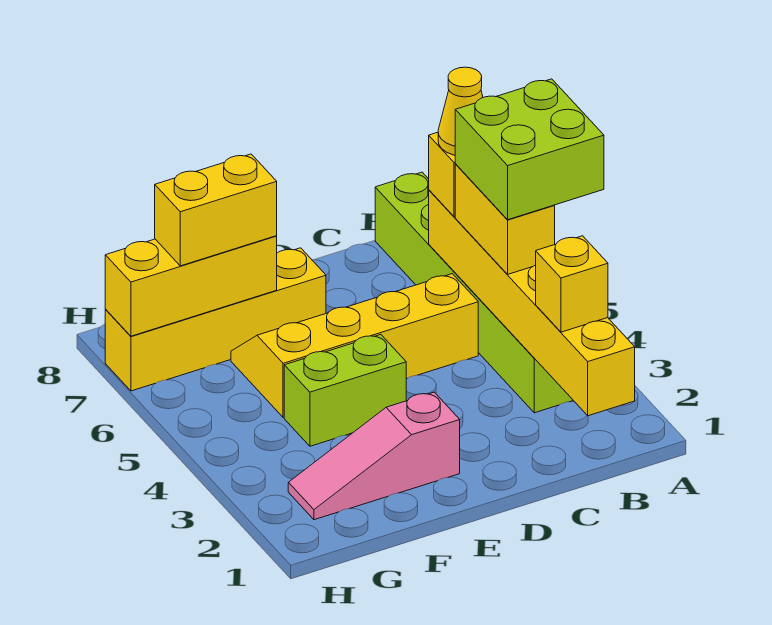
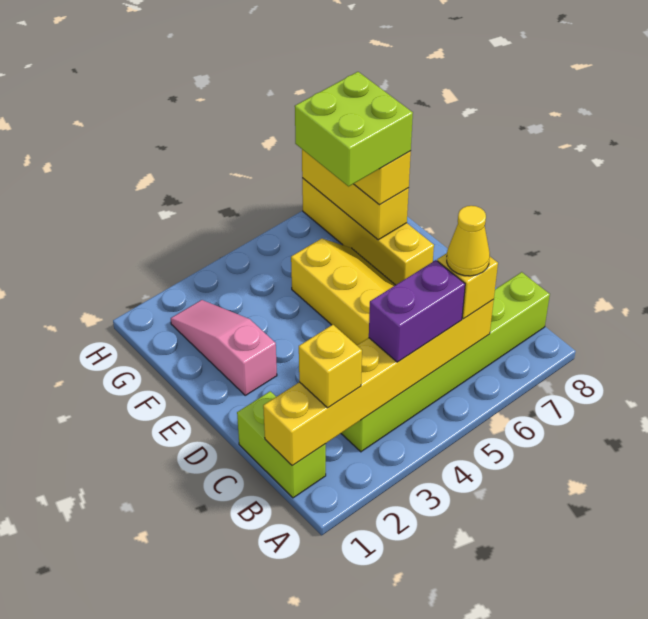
lime 2x2 brick [455,79,604,220] -> lime 2x2 brick moved to [295,72,413,186]
yellow 1x2 brick [455,164,555,275] -> purple 1x2 brick [369,260,465,362]
lime 1x2 brick [284,334,406,446] -> lime 1x2 brick moved to [237,391,326,498]

